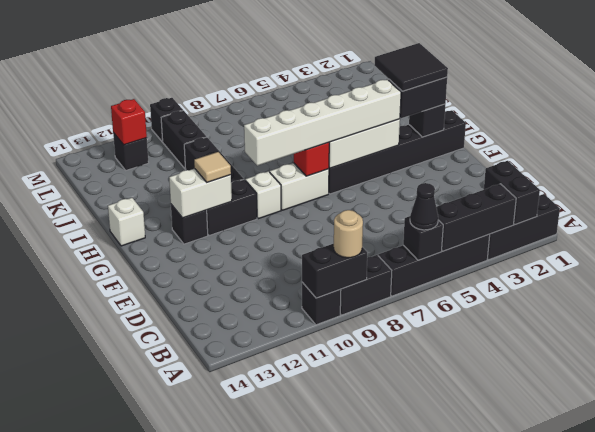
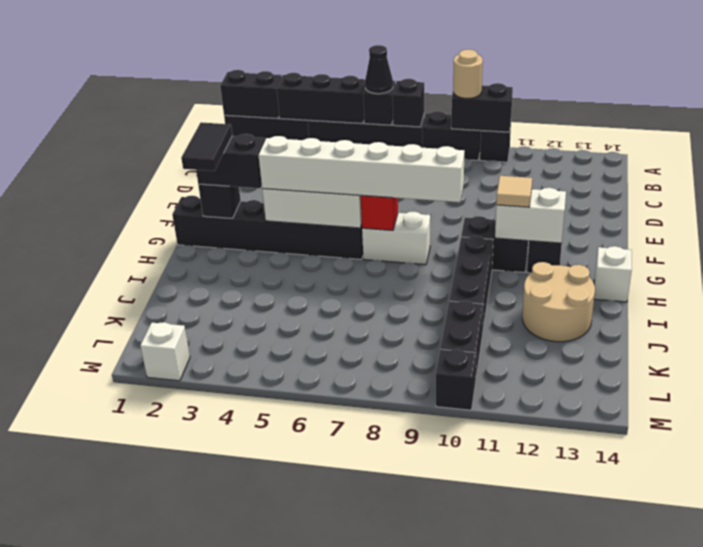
black 1x2 brick [484,161,540,224] -> black 1x2 brick turned to [220,70,282,119]
black 2x2 tile [375,43,448,91] -> black 1x2 tile [181,122,232,171]
white 1x1 brick [245,171,281,219] -> white 1x1 brick moved to [140,322,190,381]
none -> tan 2x2 round brick [522,262,595,342]
black 1x1 brick [113,133,149,170] -> black 1x1 brick moved to [392,79,424,127]
red 1x1 brick [111,99,147,145] -> none

